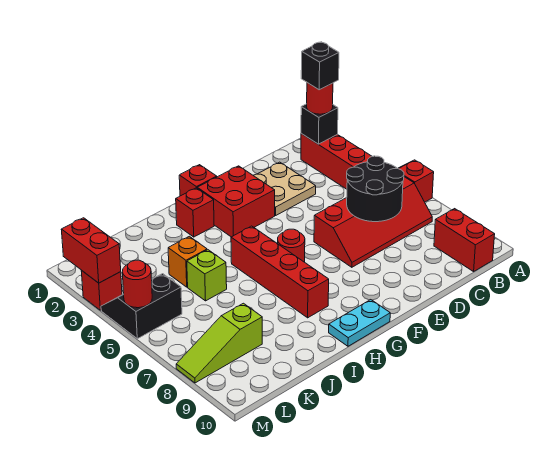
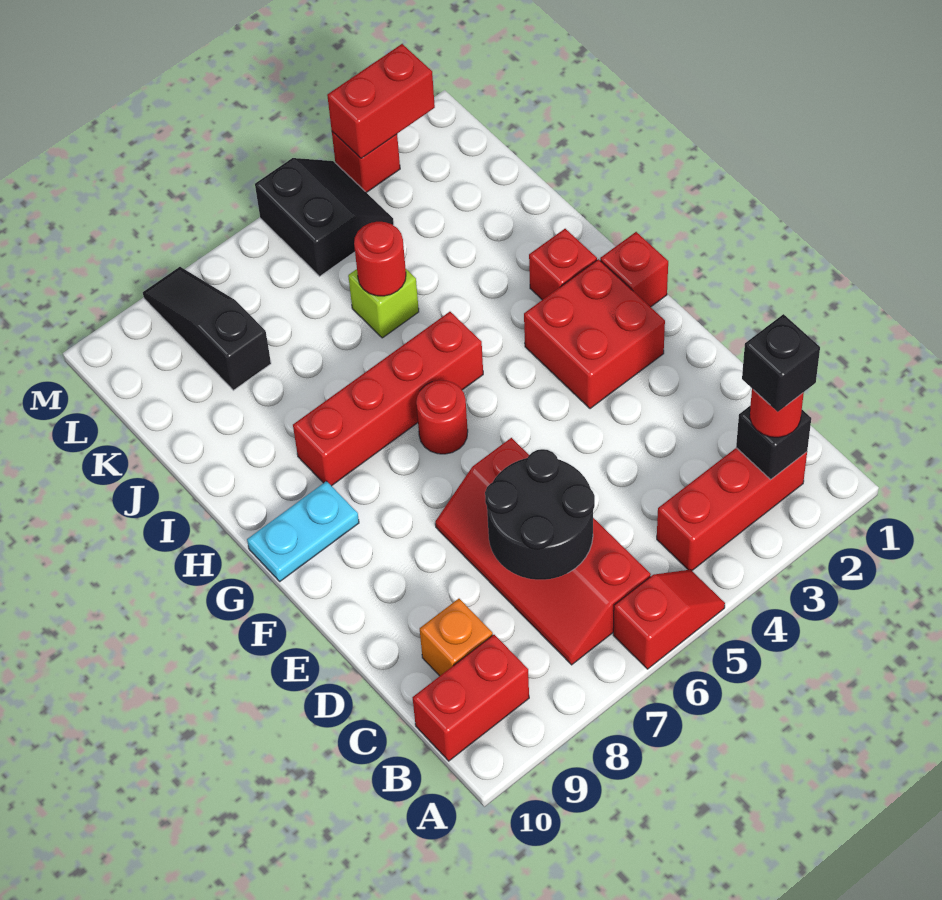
tan 2x2 plate [253,162,316,216] -> none
cyan 1x2 plate [329,300,390,346] -> cyan 1x2 plate turned to [247,481,359,581]
orange 1x1 brick [168,236,207,287] -> orange 1x1 brick moved to [420,599,493,676]
lime 1x3 slope [176,303,262,383] -> black 1x3 slope [143,267,271,390]
red 1x1 round brick [122,260,152,308] -> red 1x1 round brick moved to [354,222,406,296]

